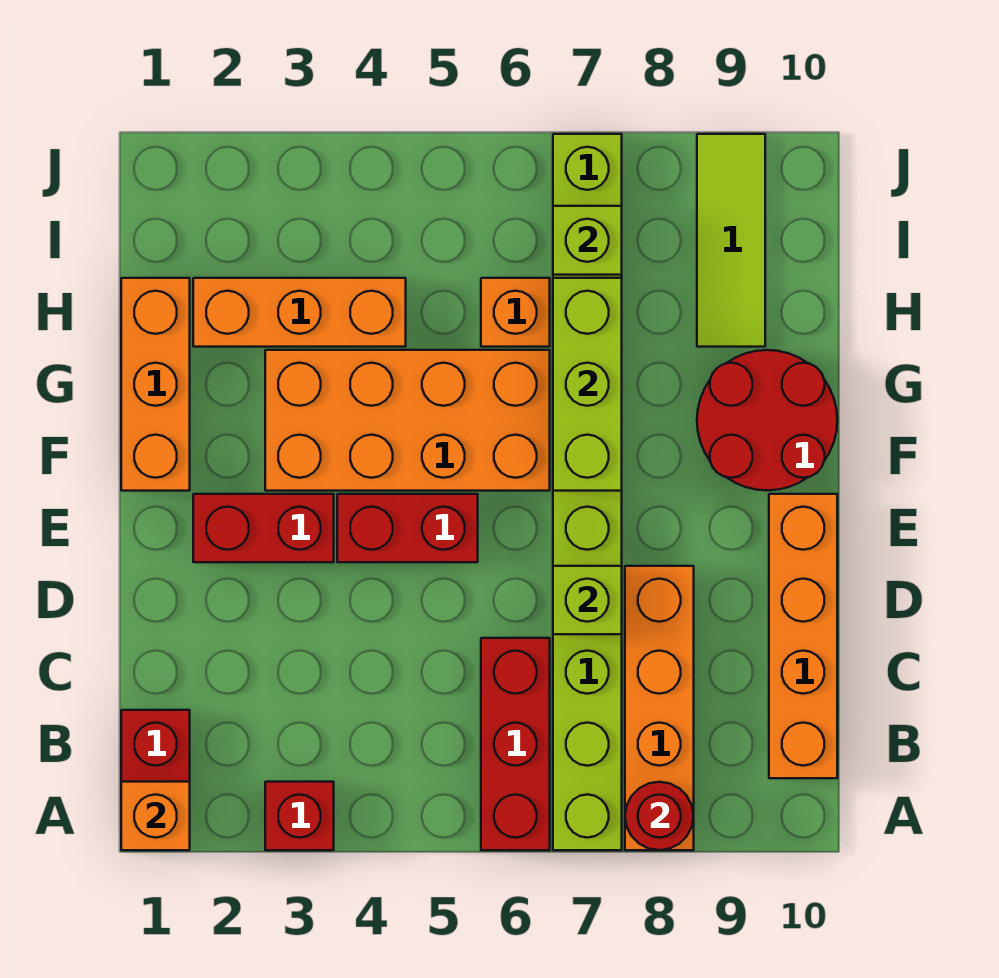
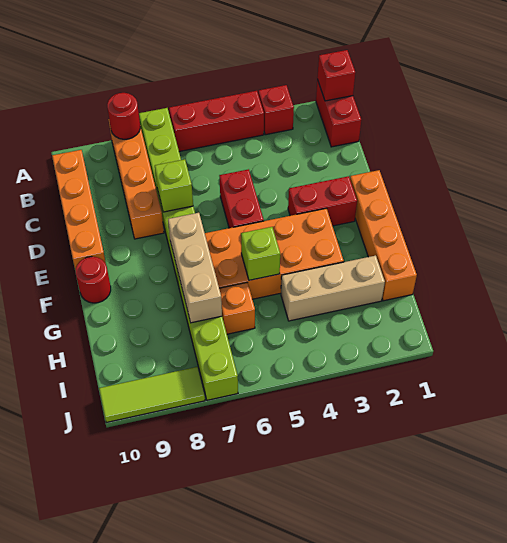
orange 1x1 brick [121,782,190,850] -> red 1x1 brick [317,50,355,101]
red 1x3 brick [481,638,550,850] -> red 1x3 brick turned to [169,91,264,152]
red 1x2 brick [337,494,478,562] -> red 1x2 brick turned to [219,169,264,228]
orange 1x3 brick [121,278,190,491] -> orange 1x4 brick [350,170,417,301]
lime 1x3 brick [553,278,622,491] -> tan 1x3 brick [168,213,222,323]
red 2x2 round brick [697,350,837,490] -> red 1x1 round brick [76,257,111,303]
orange 1x3 brick [193,278,406,347] -> tan 1x3 brick [281,255,385,321]
lime 1x3 tile [697,134,765,347] -> lime 1x3 tile turned to [99,367,205,423]
lime 1x1 brick [553,206,622,275] -> lime 1x1 brick moved to [241,227,280,280]

